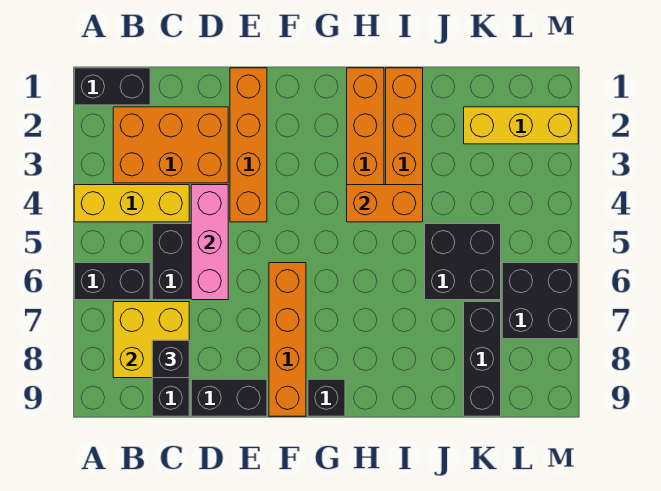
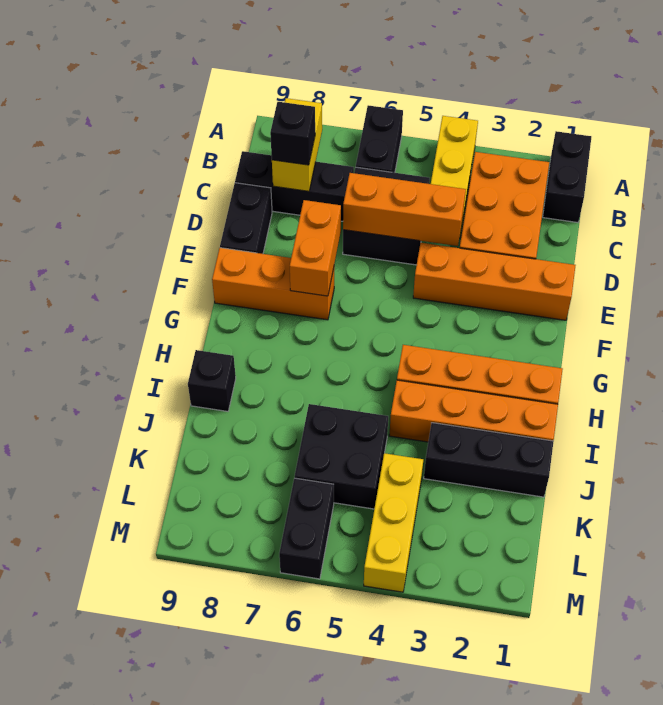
yellow 2x2 brick [113,302,189,378] -> yellow 1x2 brick [272,98,322,191]
pink 1x3 brick [191,185,228,300] -> orange 1x3 brick [343,173,466,246]
orange 1x4 brick [269,263,306,416] -> orange 1x3 brick [212,248,334,320]
black 1x1 brick [308,379,345,416] -> black 1x1 brick moved to [188,350,236,411]
orange 1x2 brick [347,185,423,222] -> orange 1x2 brick moved to [290,200,341,296]
yellow 1x3 brick [464,107,578,144] -> yellow 1x3 brick moved to [364,453,423,592]
black 1x3 brick [464,302,501,416] -> black 1x3 brick moved to [424,423,554,497]
black 2x2 brick [502,263,578,339] -> black 1x2 brick [279,478,334,579]

